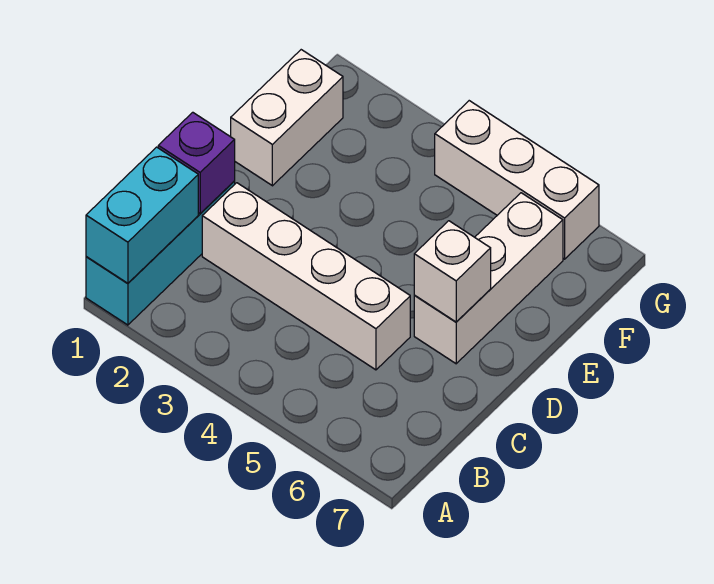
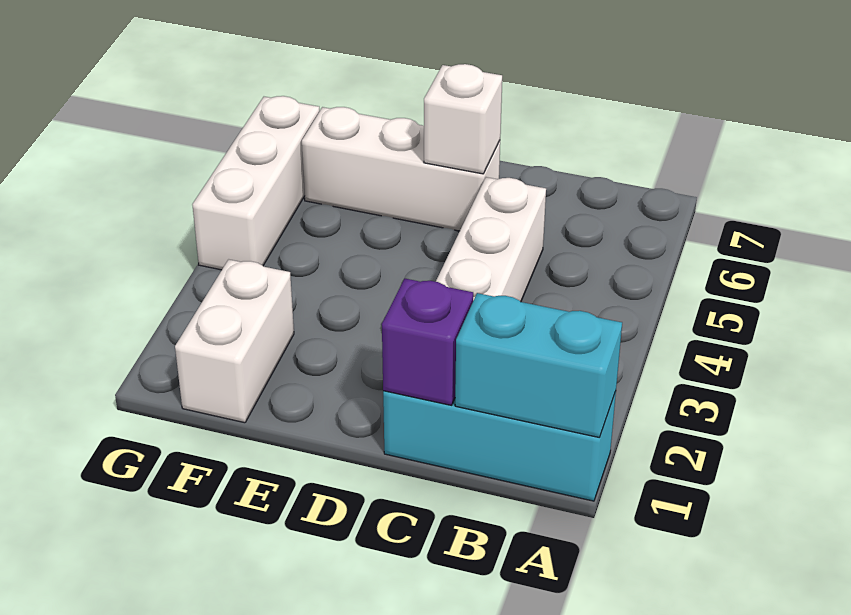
white 1x2 brick [231,50,343,186] -> white 1x2 brick turned to [175,259,294,423]

